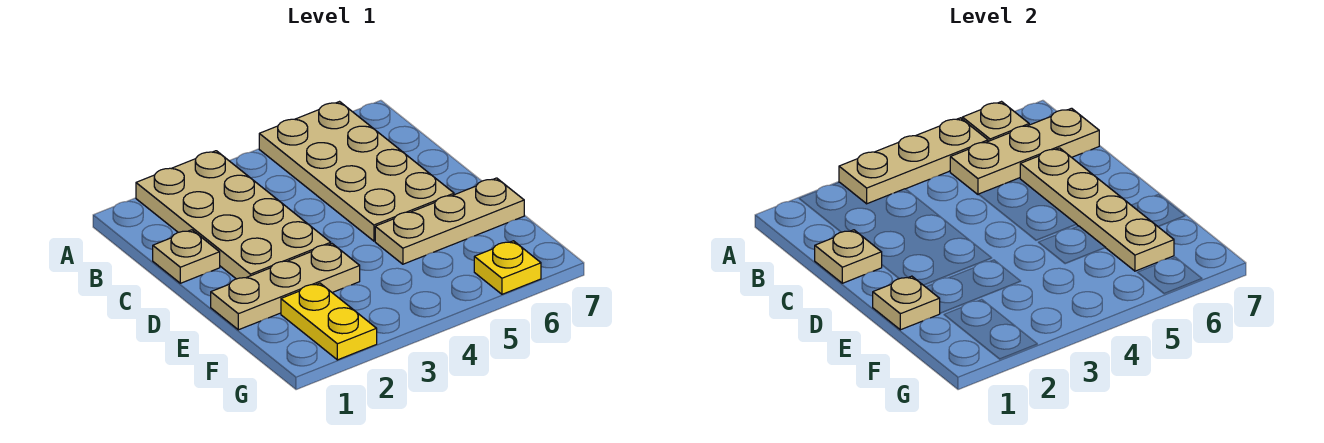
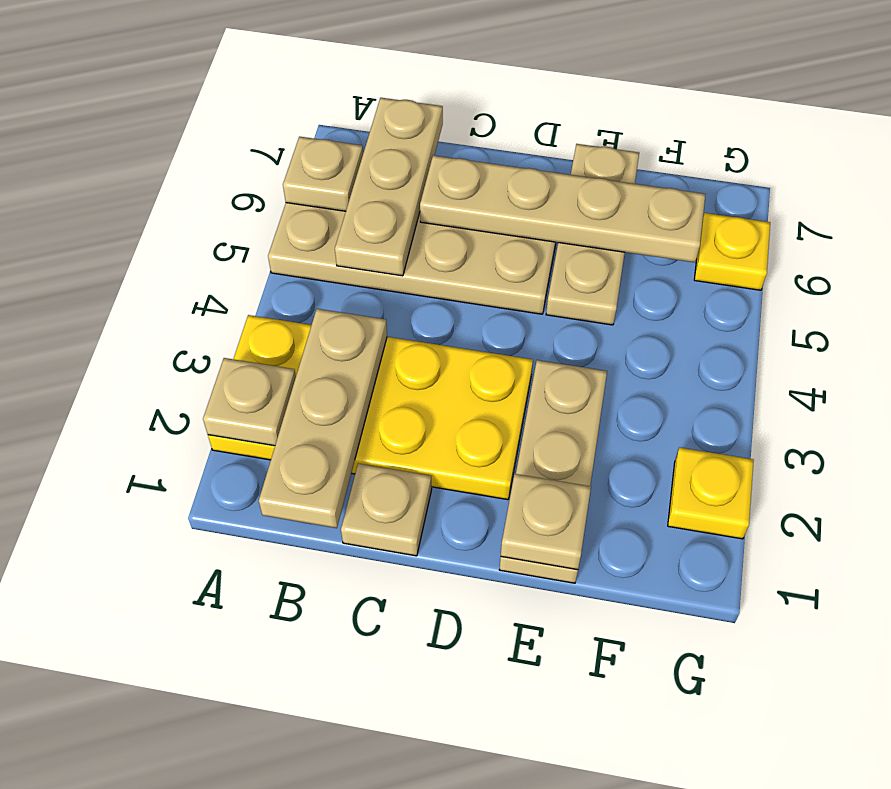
tan 2x4 plate [136,151,331,279] -> yellow 2x4 plate [208,315,533,500]
tan 1x3 plate [839,118,988,204] -> tan 1x3 plate moved to [259,309,387,528]
tan 1x1 plate [815,230,882,283] -> tan 1x1 plate moved to [203,358,296,446]
yellow 1x2 plate [281,283,377,360] -> yellow 1x1 plate [668,447,754,539]

